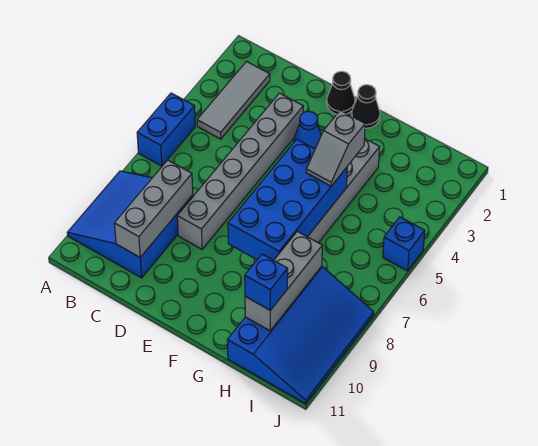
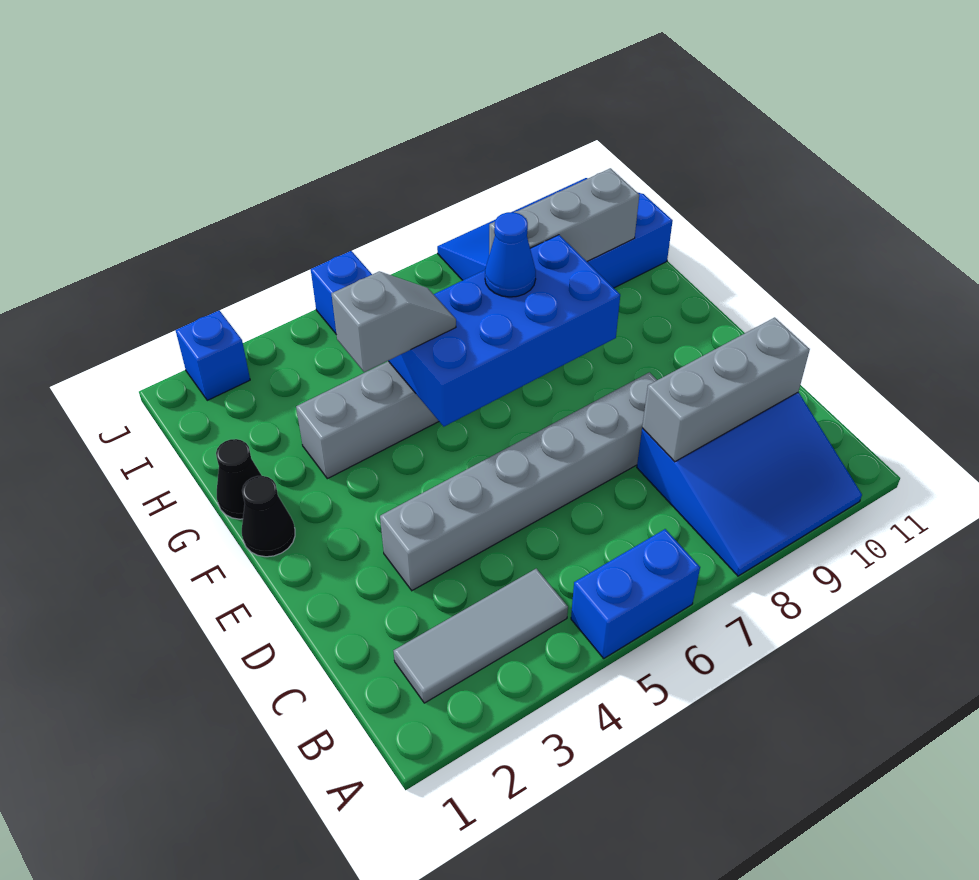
black 1x1 cone [327,71,355,114] -> black 1x1 cone moved to [216,439,262,519]
blue 1x1 cone [294,111,321,149] -> blue 1x1 cone moved to [485,212,536,297]
blue 1x1 brick [245,254,288,310] -> blue 1x1 brick moved to [176,310,250,400]

